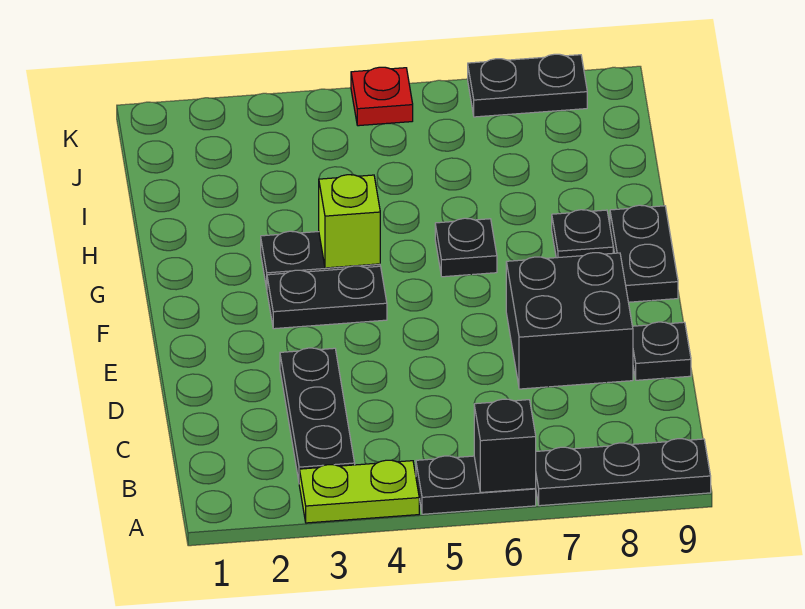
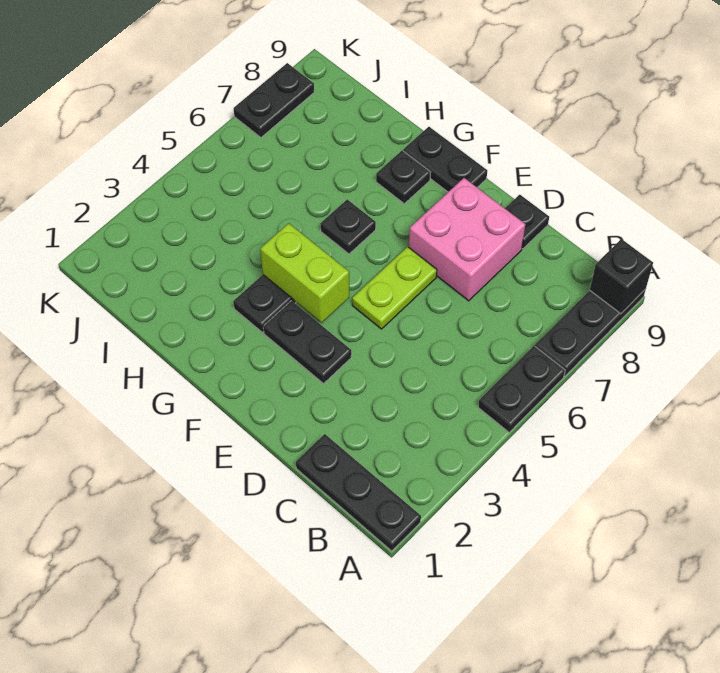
lime 1x2 plate [299,460,419,523] -> lime 1x2 plate moved to [352,247,437,329]
black 1x1 brick [474,399,536,492] -> black 1x1 brick moved to [590,239,653,314]
black 1x3 plate [280,348,355,480] -> black 1x3 plate moved to [296,434,421,551]
black 2x2 brick [506,253,633,389] -> pink 2x2 brick [409,178,525,301]
black 1x2 plate [267,266,387,329] -> black 1x2 plate turned to [263,301,351,384]
lime 1x1 brick [319,175,380,268] -> lime 1x2 brick [260,223,349,322]
red 1x1 plate [351,67,413,126] -> none

